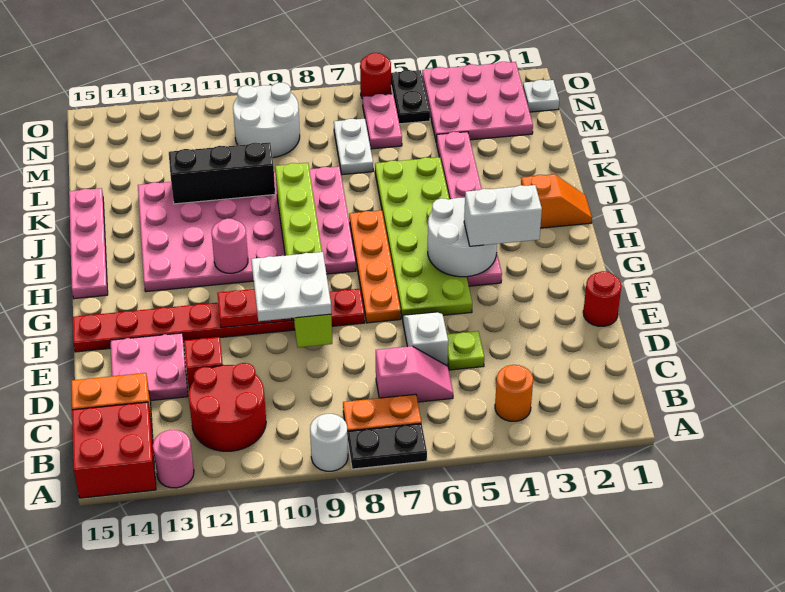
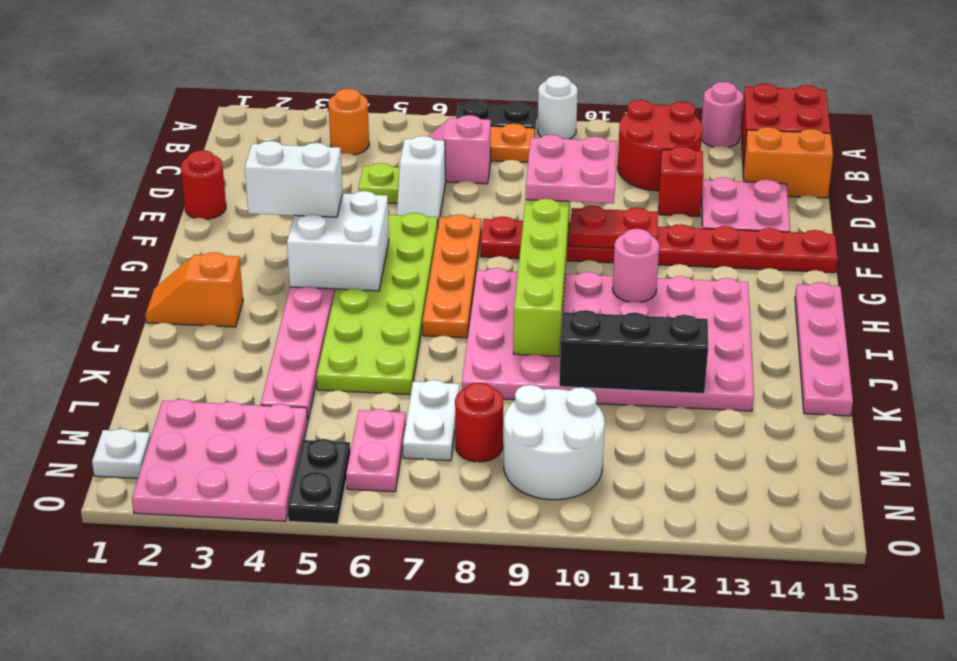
white 2x2 plate [251,252,331,321] -> pink 2x2 plate [526,135,617,203]
white 2x2 round brick [428,198,497,277] -> white 2x2 brick [287,191,389,291]
red 1x1 round brick [360,53,391,99] -> red 1x1 round brick moved to [455,382,503,462]

